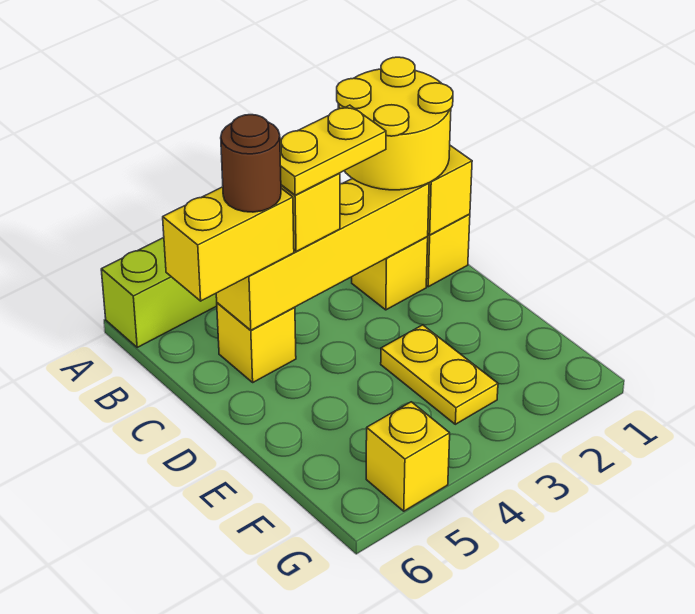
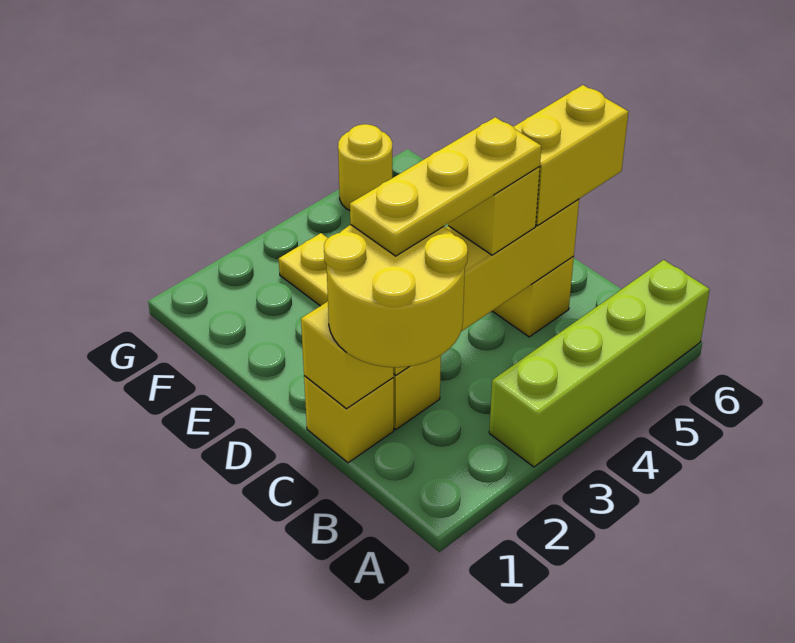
yellow 1x2 plate [280,105,386,195] -> yellow 1x3 plate [350,117,541,256]
brown 1x1 round brick [221,115,281,212] -> none
yellow 1x1 brick [366,402,450,511] -> yellow 1x1 round brick [338,124,392,210]

